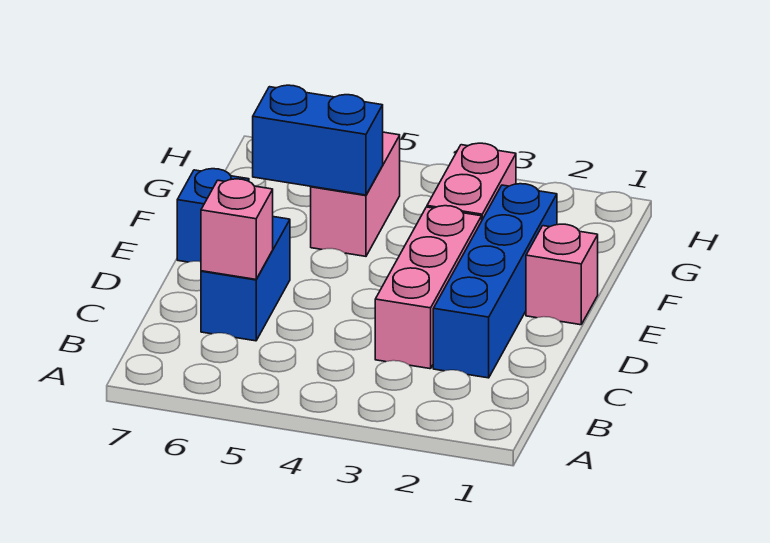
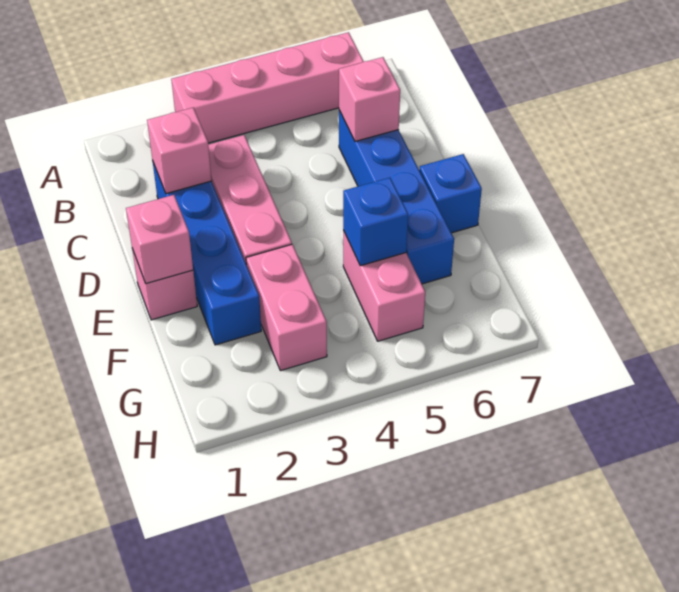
none -> pink 1x4 brick [171,32,364,143]
none -> pink 1x1 brick [147,108,212,194]
blue 1x2 brick [201,217,290,341] -> blue 1x4 brick [339,110,454,284]
none -> pink 1x1 brick [126,195,193,283]
blue 1x2 brick [253,85,383,195] -> blue 1x1 brick [343,178,408,266]

